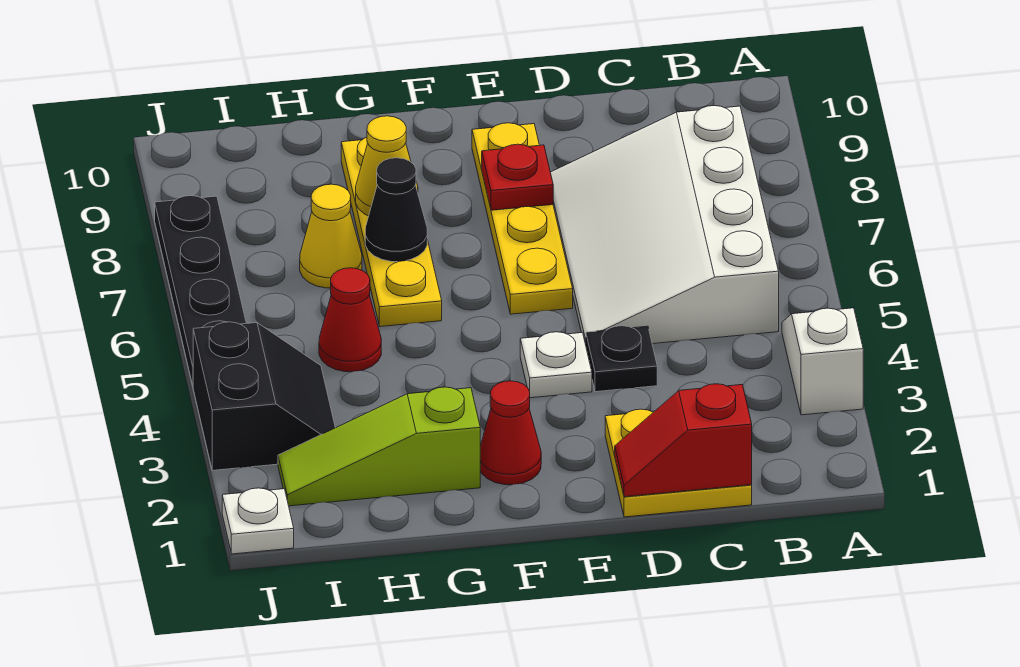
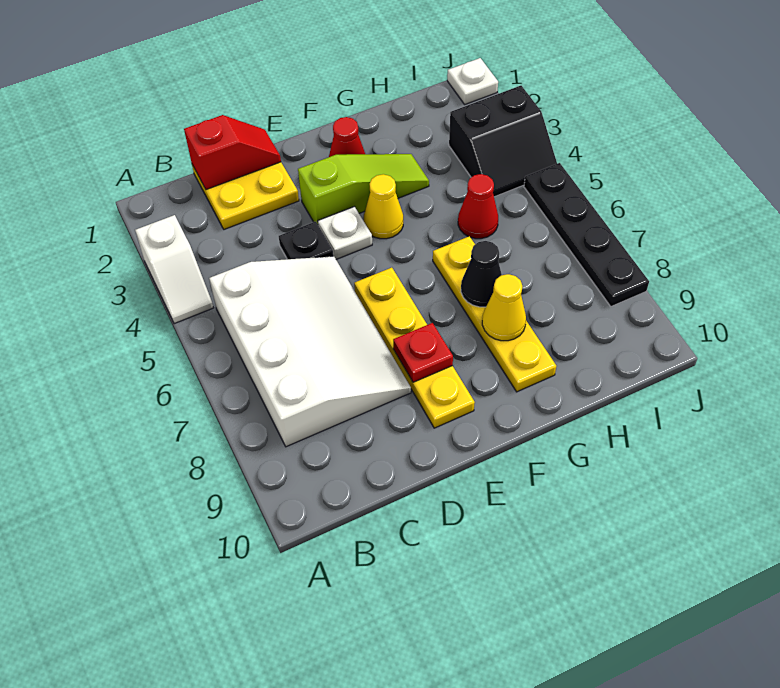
lime 1x3 slope [278,387,480,506] -> lime 1x3 slope moved to [298,154,429,224]
yellow 1x1 cone [300,184,362,288] -> yellow 1x1 cone moved to [364,174,403,239]
black 2x2 slope [193,322,335,470] -> black 2x2 slope turned to [449,86,557,197]

